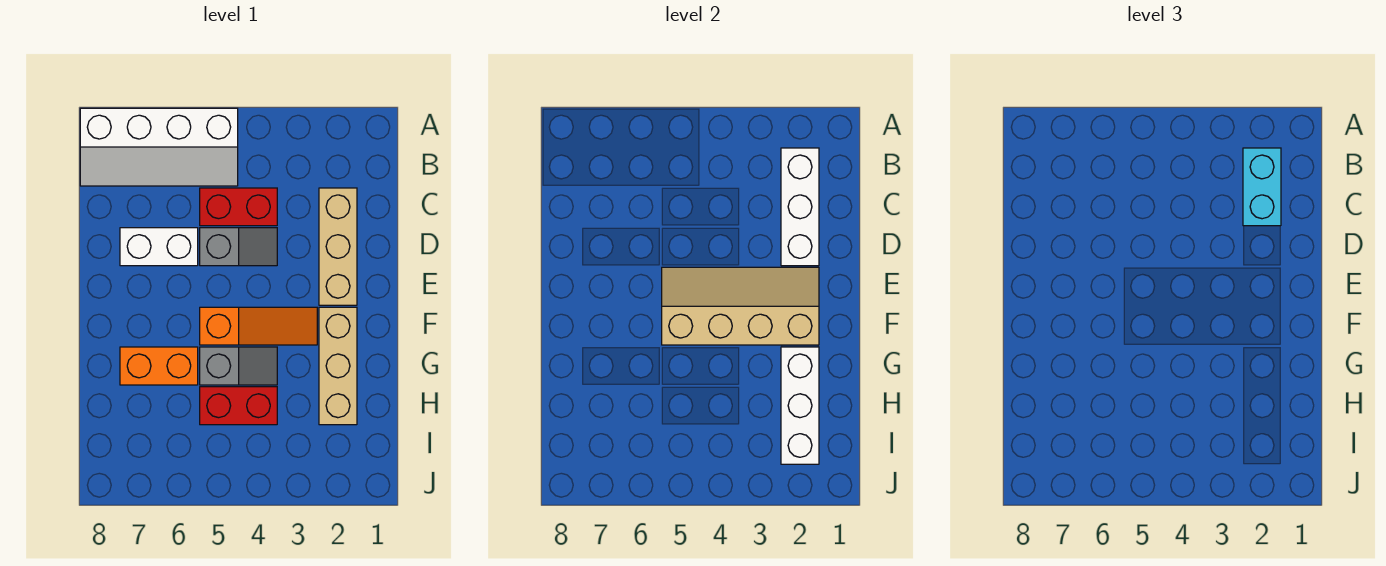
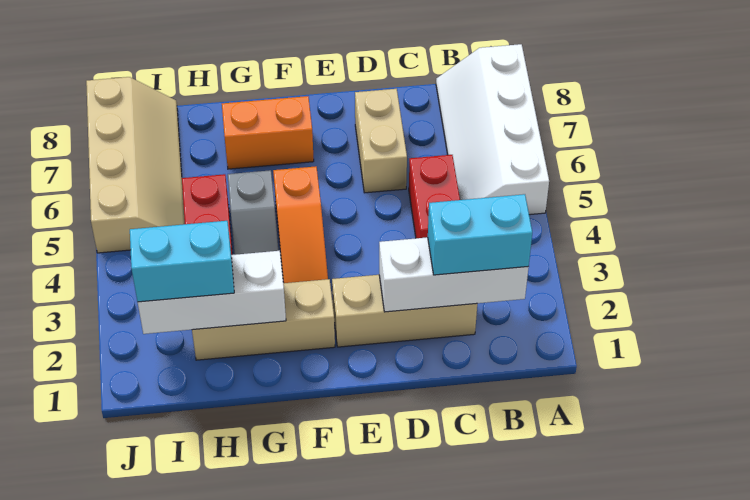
grey 1x2 slope [200,228,277,266] -> none
white 1x2 brick [120,228,198,266] -> tan 1x2 brick [355,89,407,193]
tan 2x4 slope [662,267,819,345] -> tan 2x4 slope moved to [86,77,185,253]
orange 1x2 brick [120,347,198,385] -> orange 1x2 brick turned to [222,96,314,169]
none -> cyan 1x2 brick [130,221,234,302]

